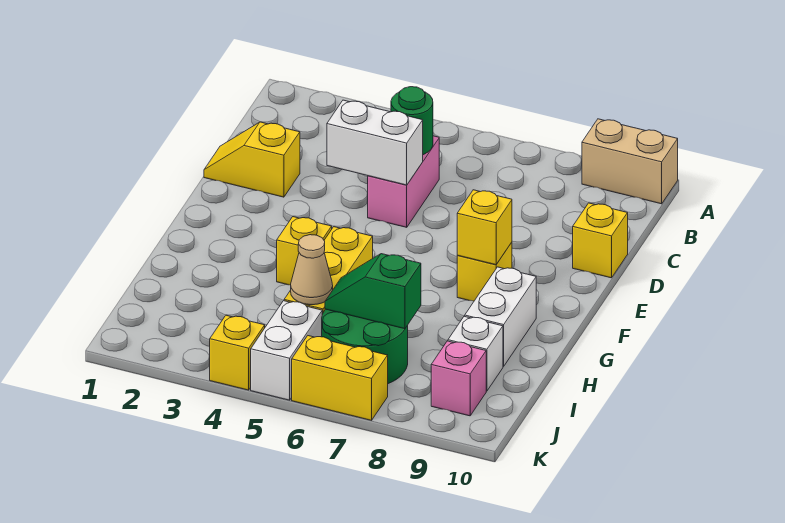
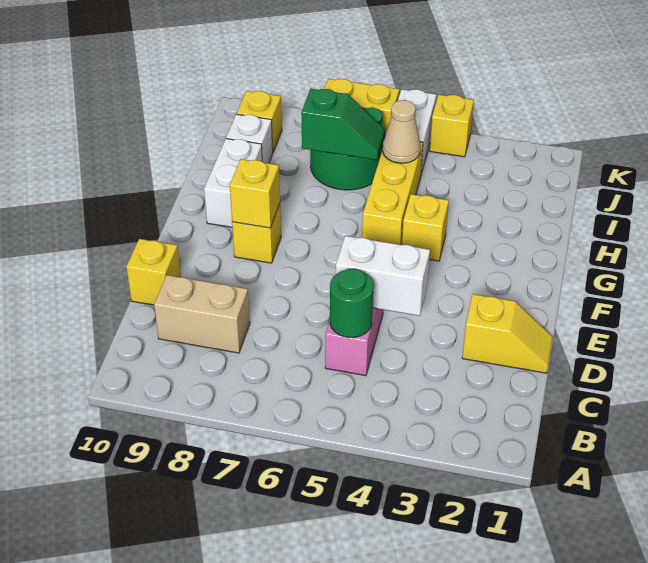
tan 1x2 brick [582,119,678,204] -> tan 1x2 brick moved to [154,275,250,353]
pink 1x1 brick [431,341,486,416] -> yellow 1x1 brick [237,91,282,152]

